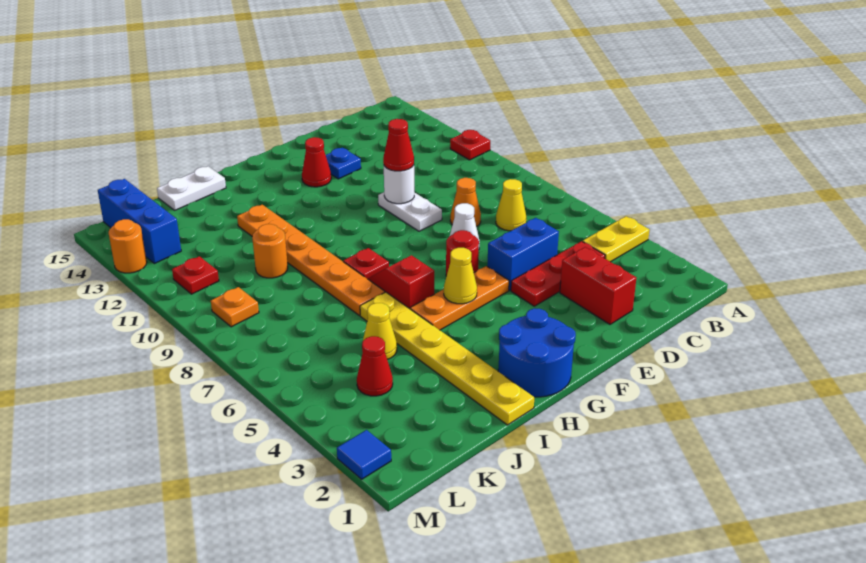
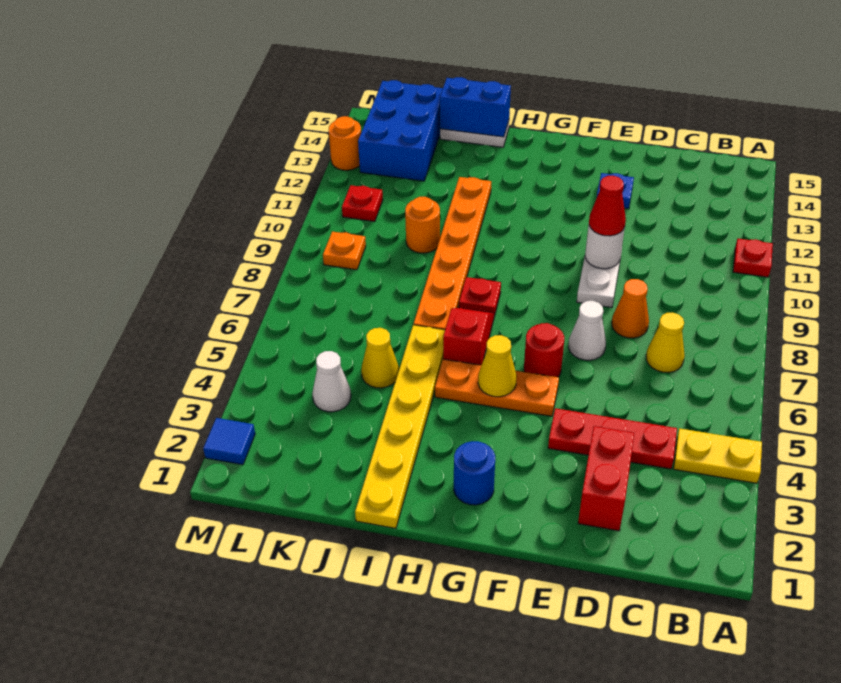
blue 1x2 brick [487,218,559,290] -> blue 1x2 brick moved to [440,77,511,137]
red 1x1 cone [302,137,331,187] -> none
blue 2x2 round brick [498,308,576,397] -> blue 1x1 round brick [454,441,495,505]
red 1x1 cone [357,336,393,396] -> white 1x1 cone [312,351,351,412]
blue 1x3 brick [98,179,181,264] -> blue 2x3 brick [358,80,443,181]

